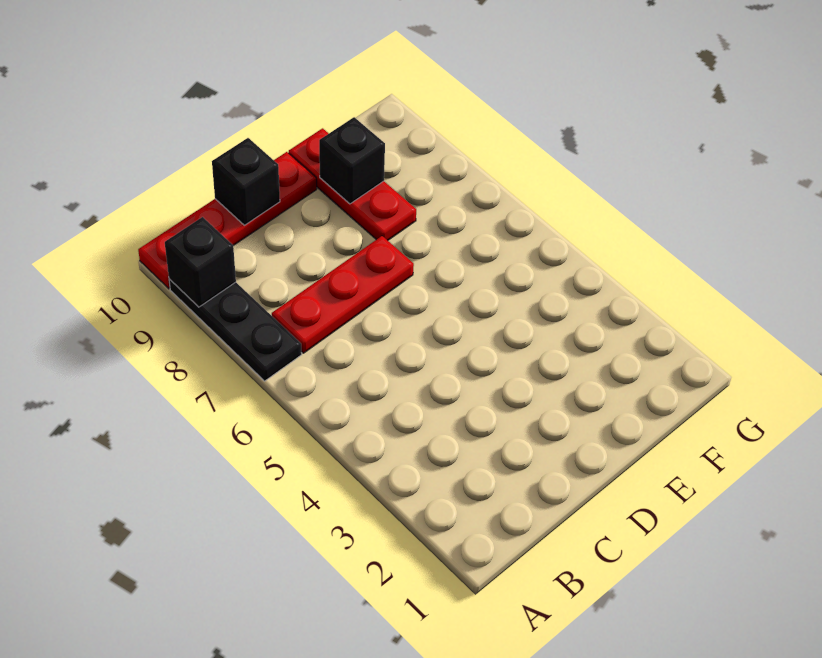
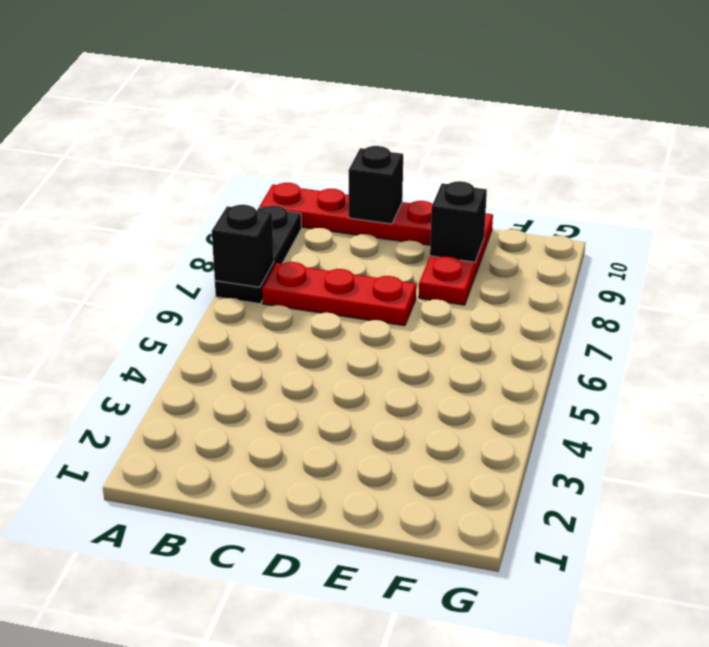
black 1x1 brick [165,217,236,307] -> black 1x1 brick moved to [212,205,274,287]

